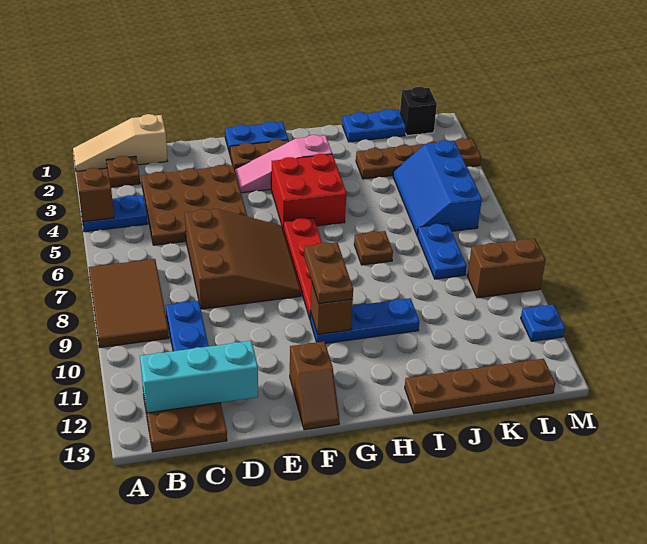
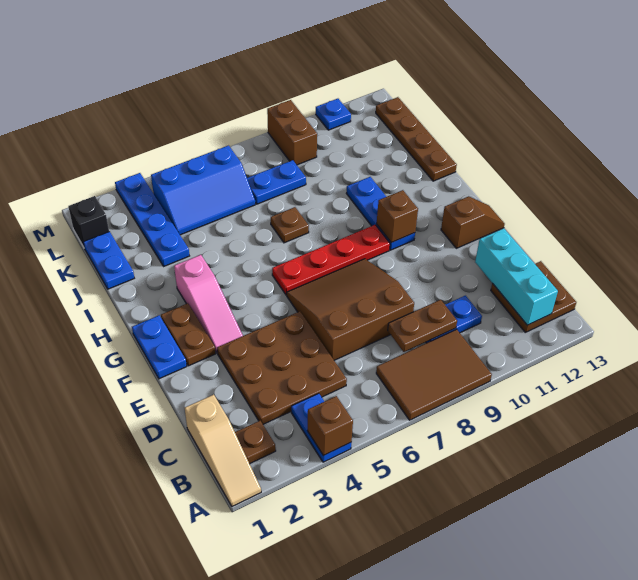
red 2x2 brick [271,154,346,227] -> none
brown 1x2 plate [304,242,353,304] -> brown 1x2 plate moved to [388,300,457,352]
brown 1x4 plate [356,138,481,179] -> blue 1x4 plate [115,173,189,266]

